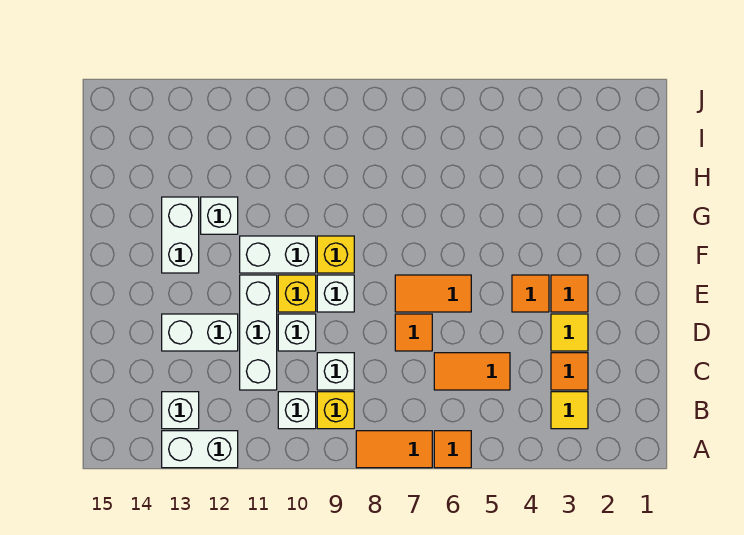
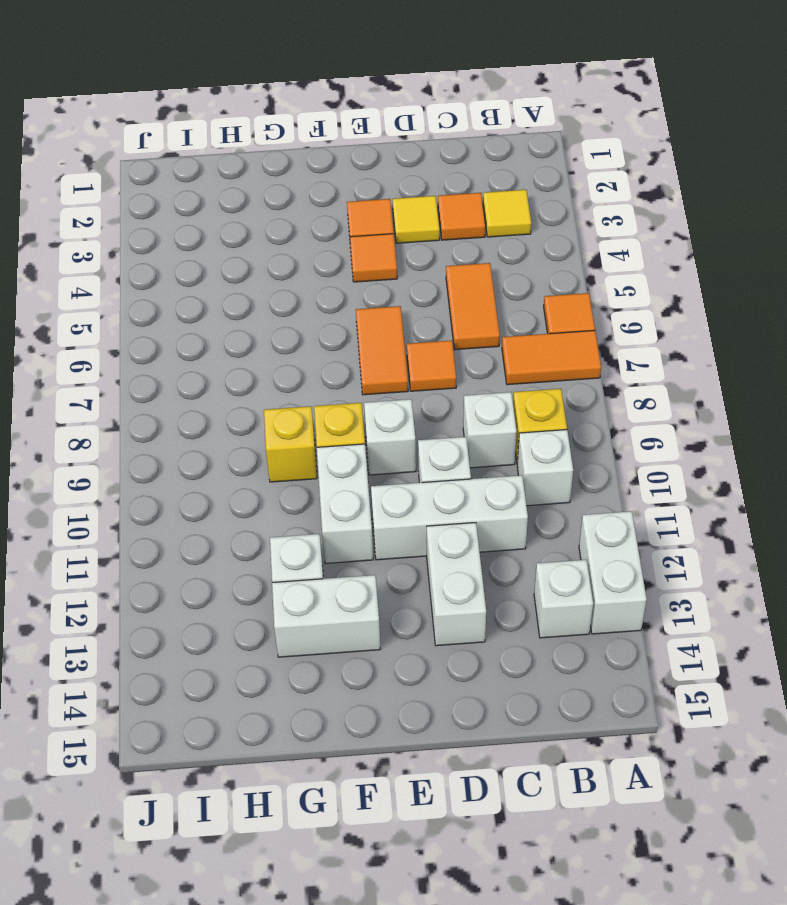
orange 1x2 tile [356,431,432,468] -> orange 1x2 tile turned to [502,330,601,385]
yellow 1x1 brick [278,275,316,312] -> yellow 1x1 brick moved to [264,406,317,482]

